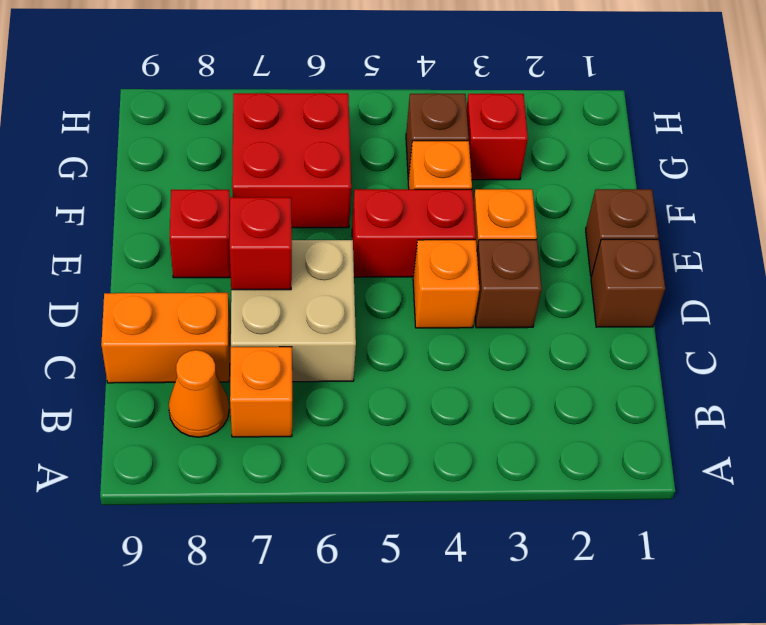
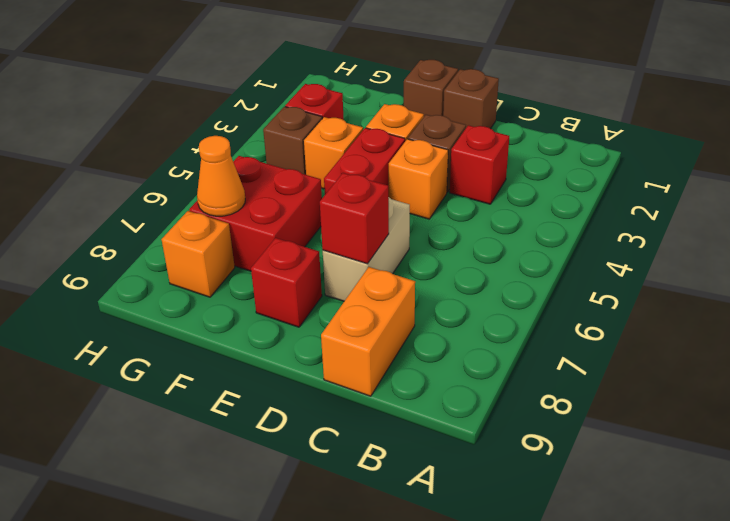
orange 1x1 brick [230,347,292,437] -> orange 1x1 brick moved to [162,211,235,297]
orange 1x1 cone [169,350,229,437] -> orange 1x1 cone moved to [197,136,245,216]
none -> red 1x1 brick [450,125,509,204]
tan 2x2 brick [231,240,356,382] -> tan 1x2 brick [323,197,410,301]

